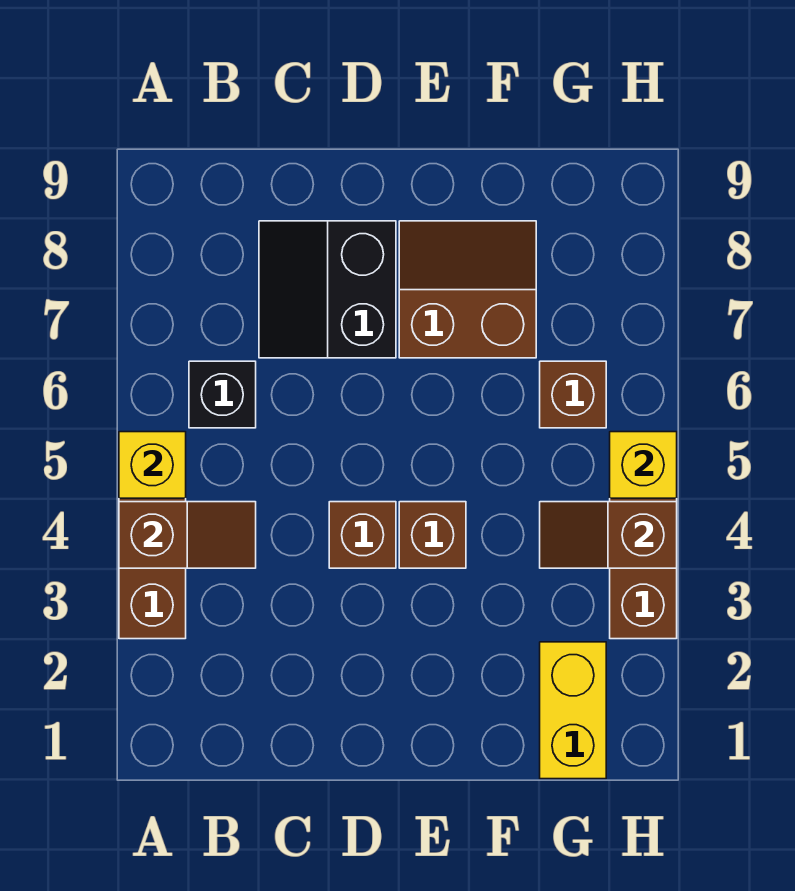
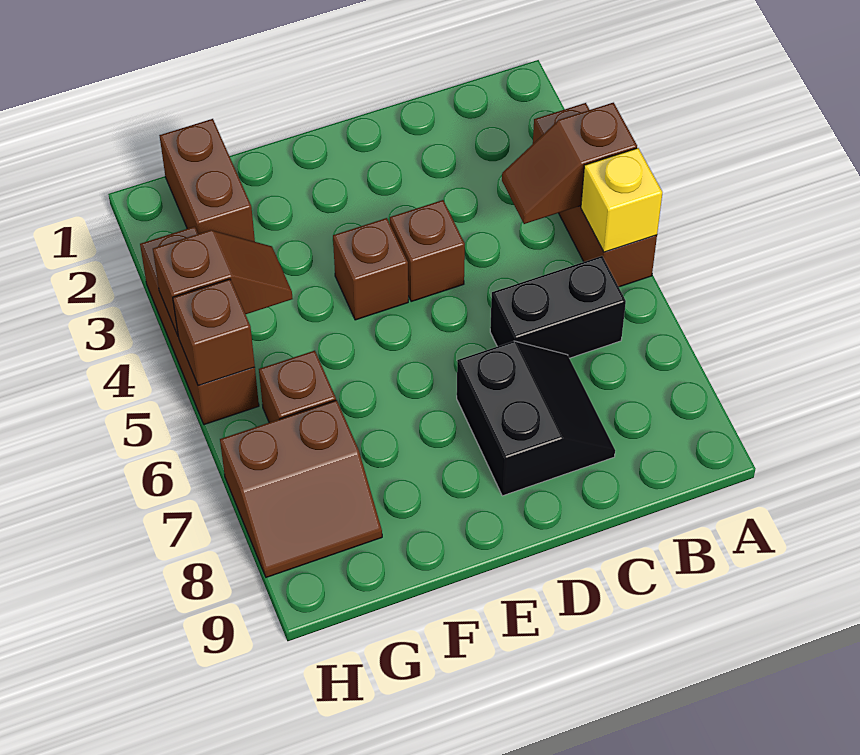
black 1x1 brick [189,361,256,428] -> black 1x2 brick [490,256,626,358]
brown 2x2 slope [399,221,536,358] -> brown 2x2 slope moved to [220,400,382,577]
yellow 1x2 brick [540,642,606,779] -> brown 1x2 brick [159,119,255,242]
yellow 1x1 brick [610,432,677,498] -> brown 1x1 brick [173,279,255,386]

